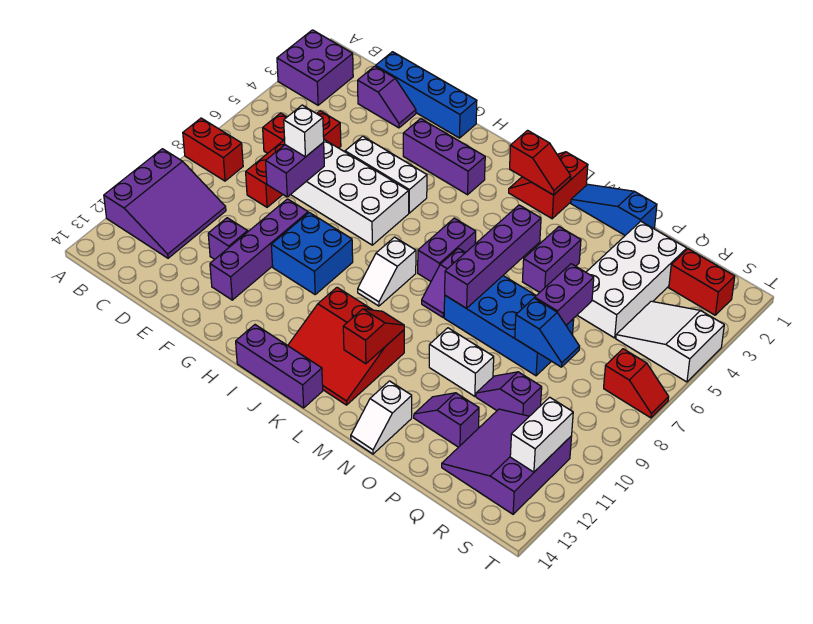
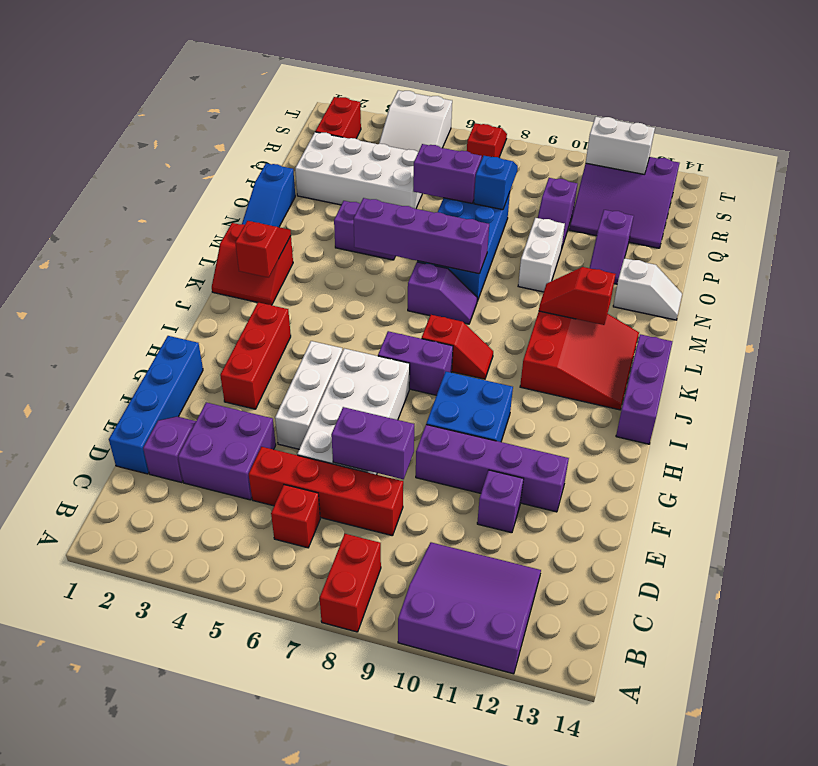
purple 2x2 brick [277,30,353,105] -> purple 2x2 brick moved to [178,402,276,500]
white 1x1 brick [284,105,324,157] -> none
purple 1x3 brick [403,119,485,195] -> red 1x3 brick [220,302,291,409]
white 1x2 slope [358,237,416,306] -> red 1x2 slope [422,315,493,379]
purple 1x2 brick [418,218,476,281] -> purple 1x2 brick moved to [378,331,453,395]

